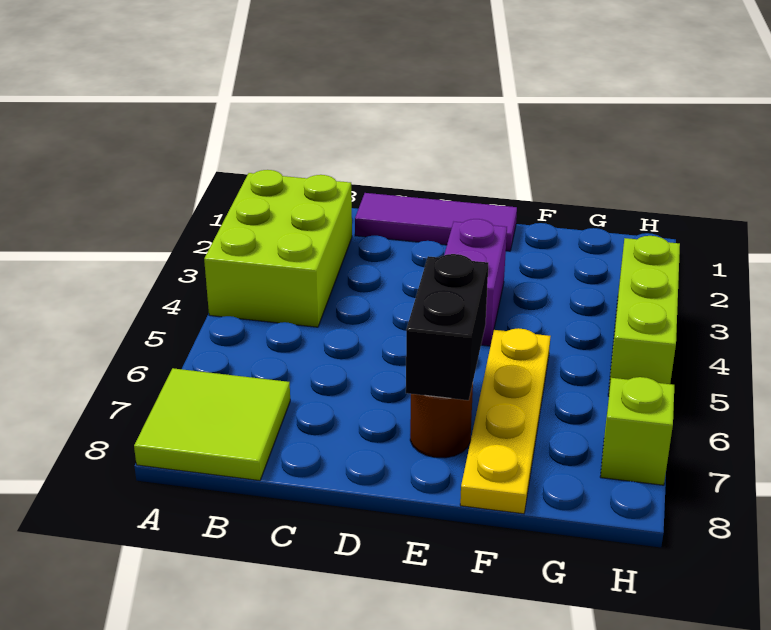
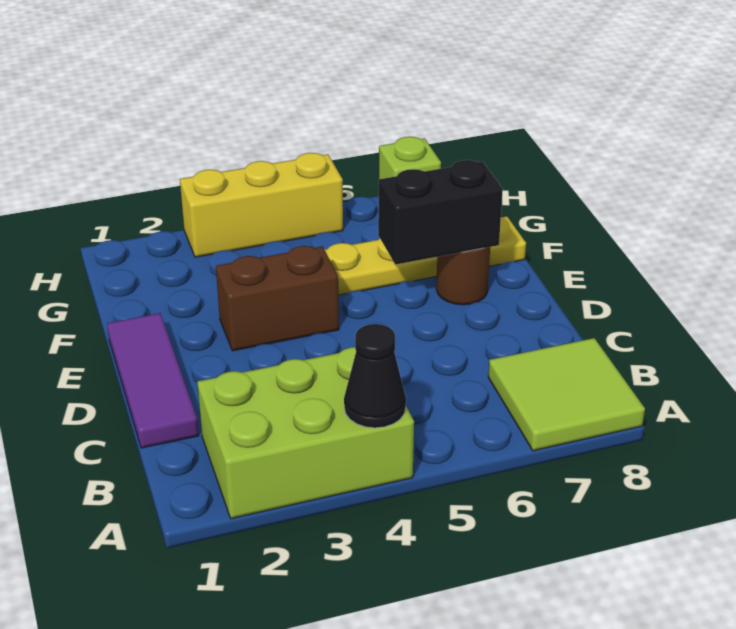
none -> black 1x1 cone [344,324,406,428]
purple 1x2 brick [444,219,507,346] -> brown 1x2 brick [216,246,339,351]
lime 1x3 brick [608,236,680,396] -> yellow 1x3 brick [180,153,343,257]

